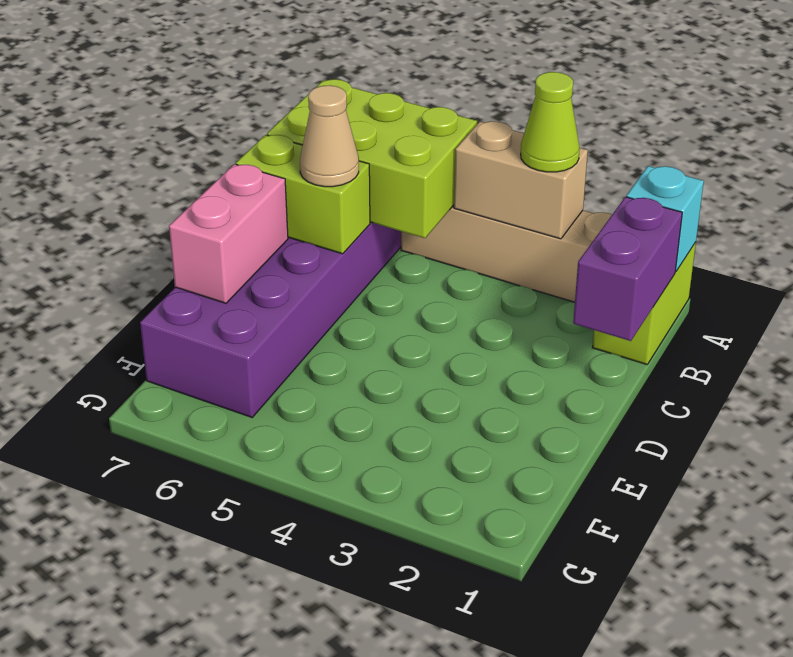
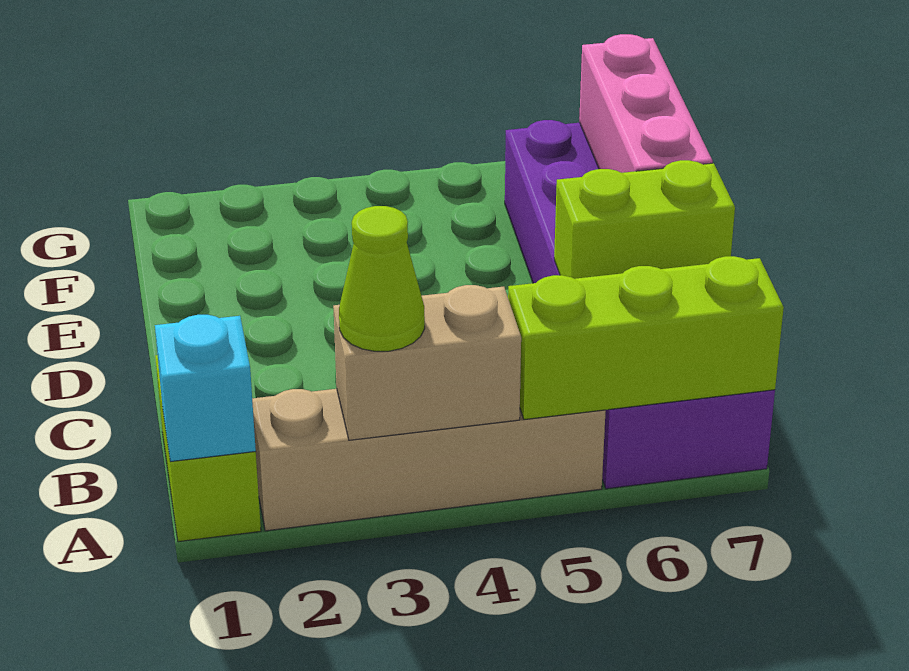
lime 2x3 brick [267,79,477,238] -> lime 1x3 brick [508,256,784,419]
purple 1x2 brick [573,197,682,341] -> none
tan 1x1 cone [300,85,359,187] -> none
pink 1x2 brick [169,164,288,303] -> pink 1x3 brick [579,34,713,173]

